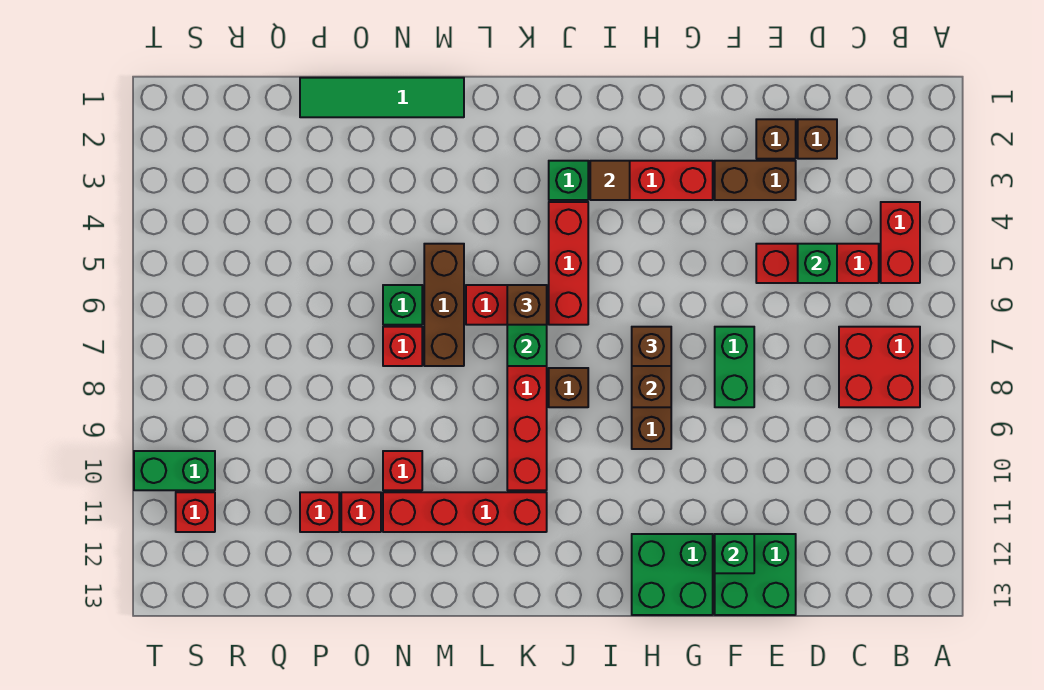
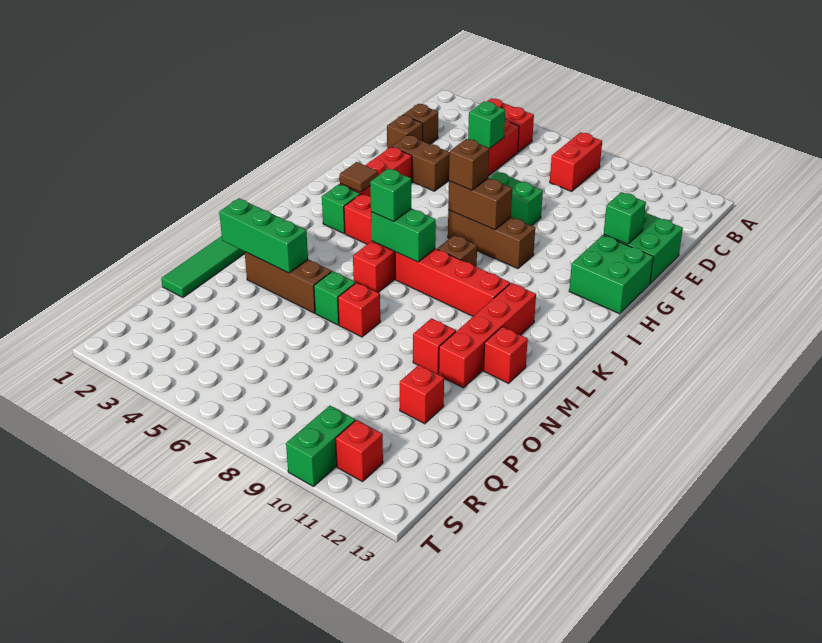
red 2x2 brick [839,327,920,407] -> red 1x2 brick [550,132,602,191]
brown 1x2 brick [715,161,796,200] -> brown 1x2 brick turned to [392,135,449,191]
brown 1x1 brick [507,285,547,325] -> green 1x1 brick [370,169,411,222]
brown 1x3 brick [424,244,464,366] -> brown 1x3 brick moved to [245,252,332,313]
none -> green 1x3 brick [219,198,308,273]
red 1x1 brick [341,492,381,532] -> red 1x1 brick moved to [483,327,528,383]

